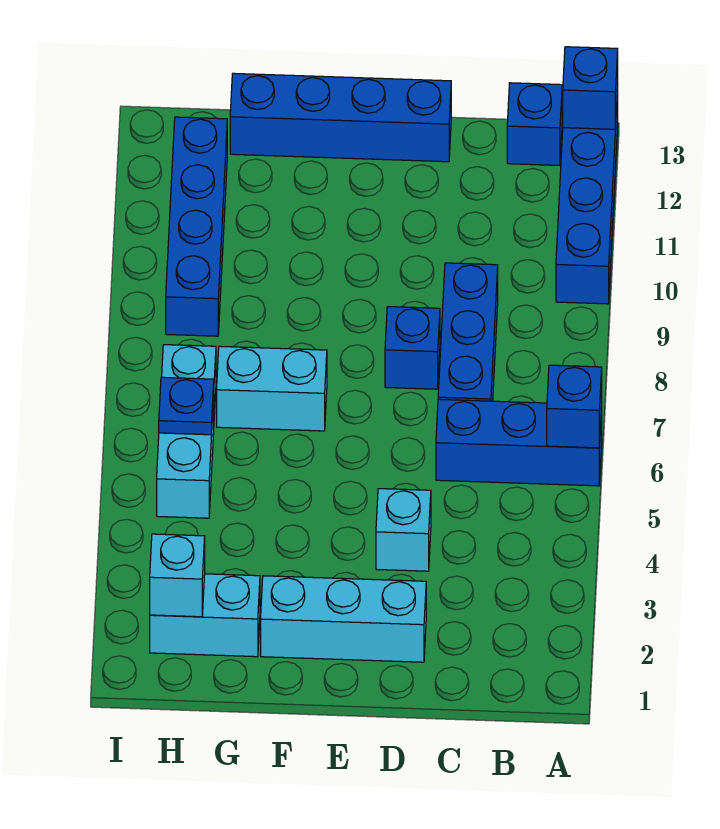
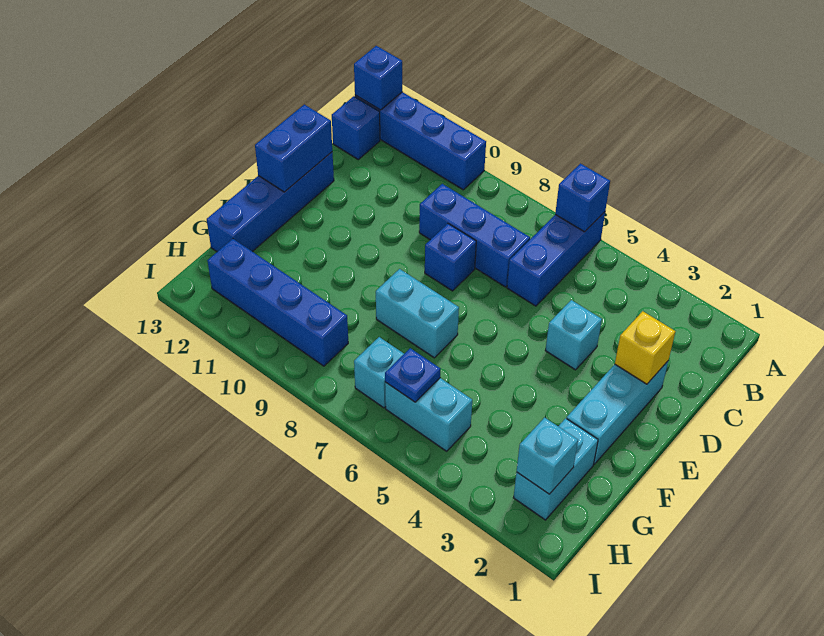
none -> yellow 1x1 brick [615,311,675,384]
none -> blue 1x2 brick [255,105,332,192]
cyan 1x2 brick [217,346,327,431] -> cyan 1x2 brick turned to [376,269,459,358]

